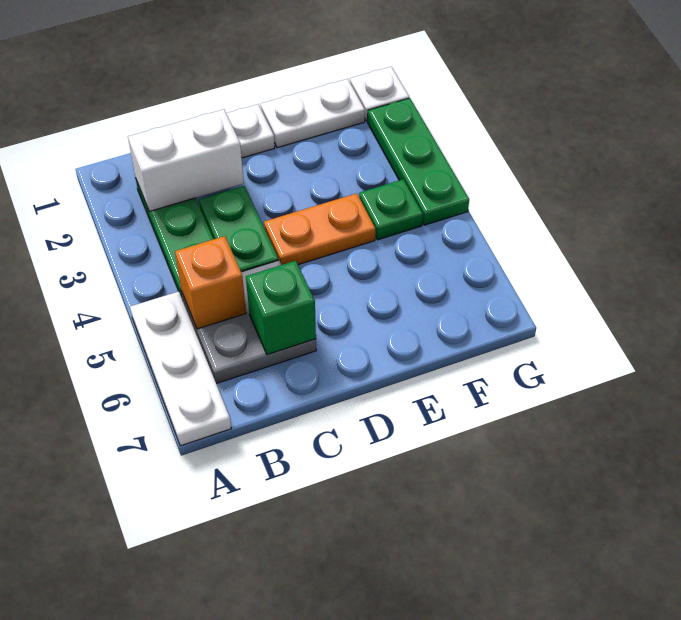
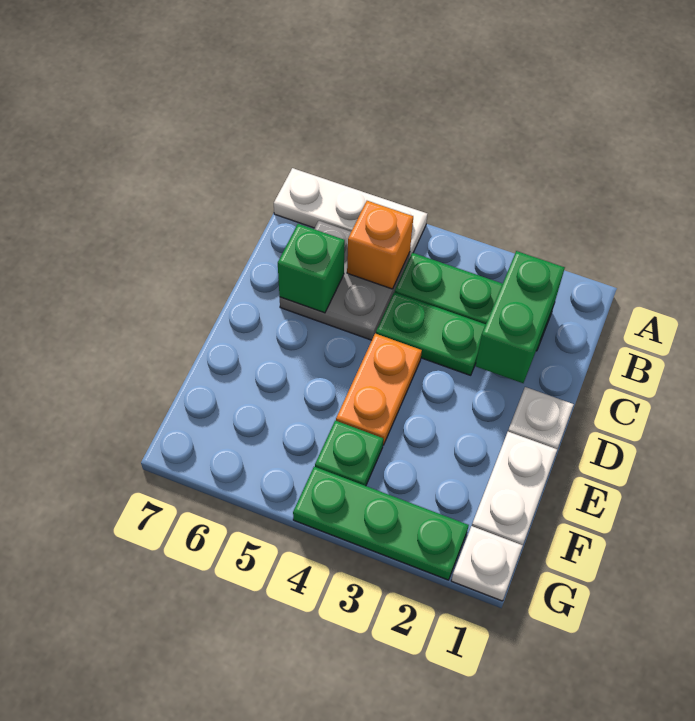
white 1x2 brick [128,109,244,212] -> green 1x2 brick [475,251,565,383]

